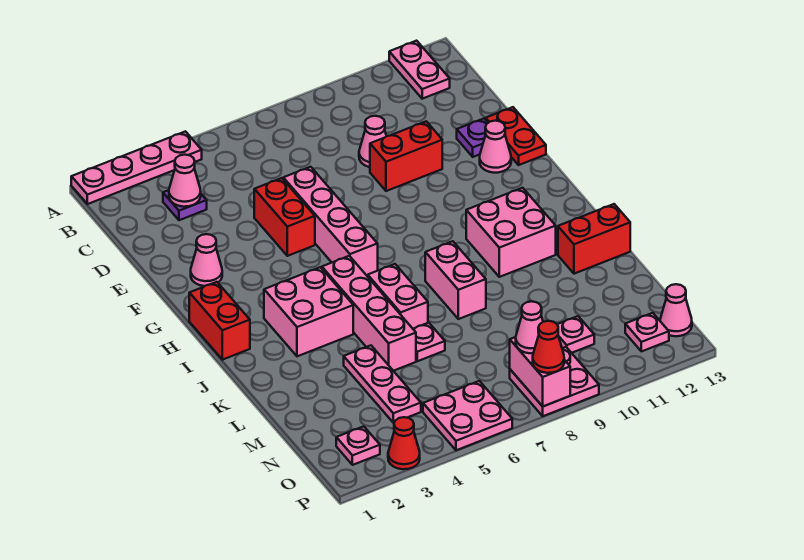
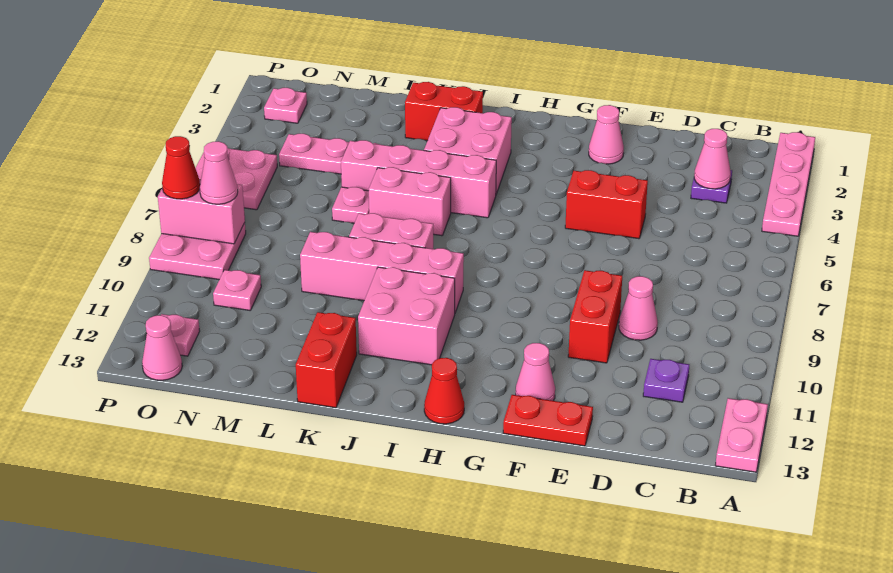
pink 1x2 plate [389,41,450,99] -> pink 1x2 plate turned to [715,398,768,472]
pink 1x4 brick [283,167,378,277] -> pink 1x4 brick moved to [300,232,464,313]
purple 1x1 plate [457,119,488,157] -> purple 1x1 plate moved to [643,359,689,402]
red 1x2 brick [189,282,250,360] -> red 1x2 brick moved to [405,82,483,141]
red 1x1 cone [388,417,420,469] -> red 1x1 cone moved to [424,358,464,424]

